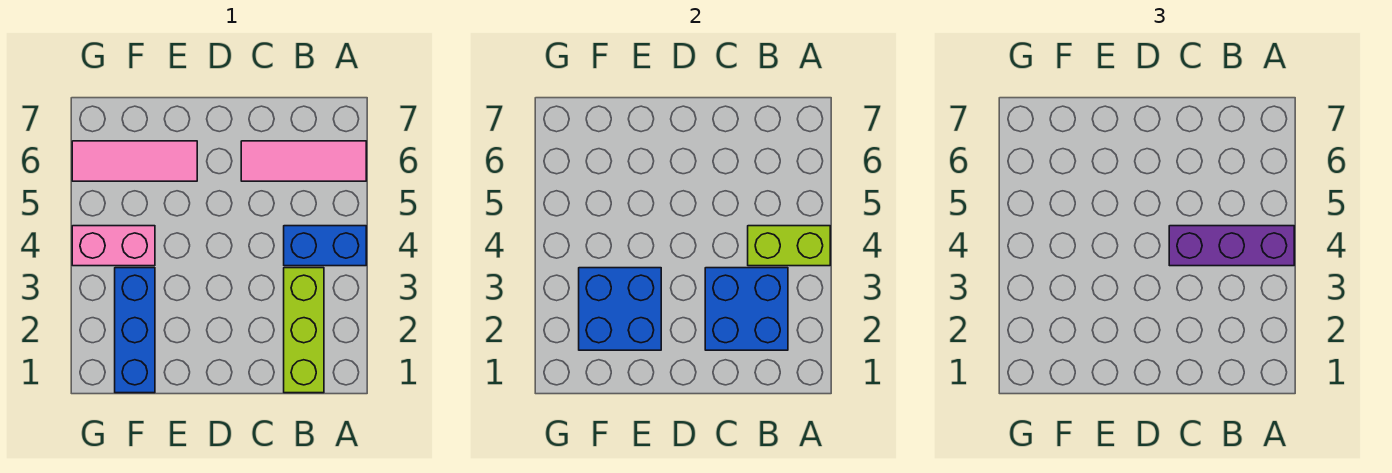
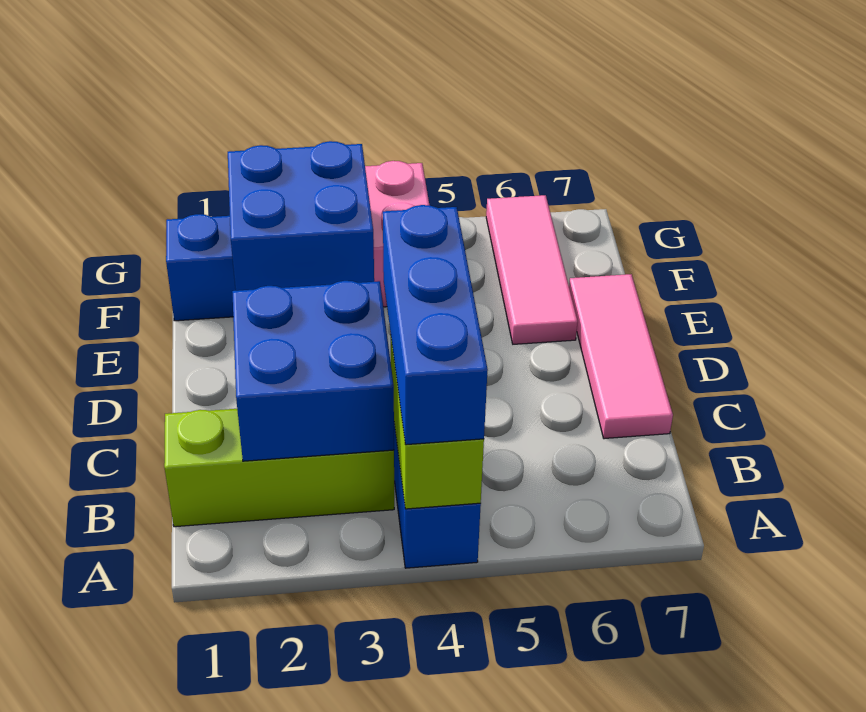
purple 1x3 brick [1169,226,1294,266] -> blue 1x3 brick [383,205,488,445]
pink 1x3 tile [241,141,366,181] -> pink 1x3 tile moved to [569,274,673,439]

